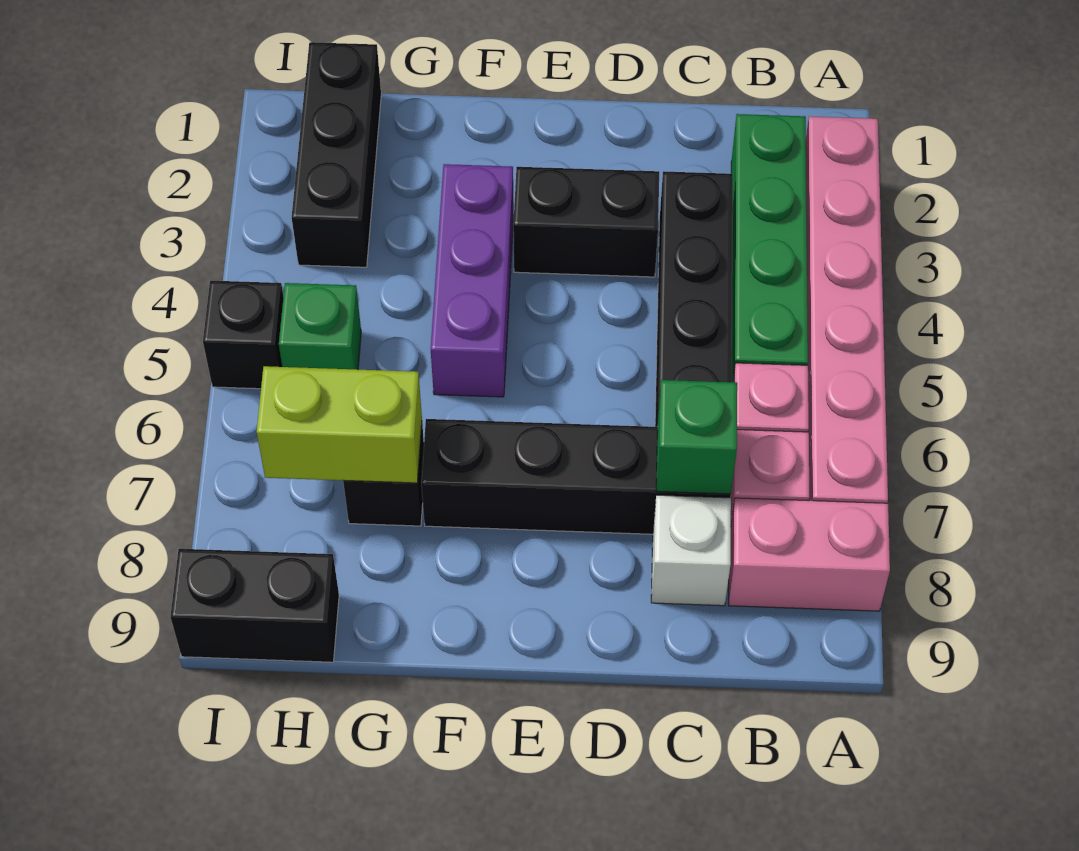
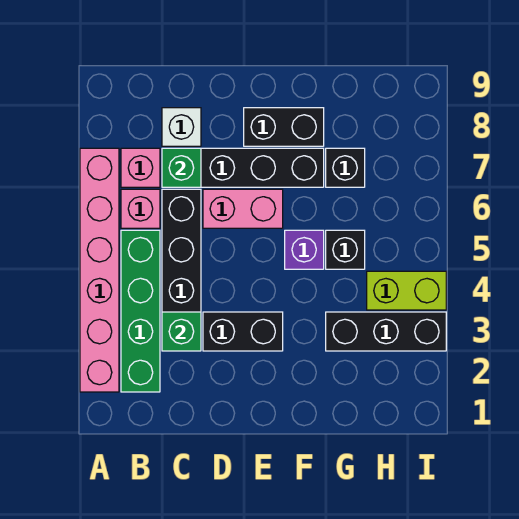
pink 1x2 brick [729,498,890,611] -> pink 1x2 brick moved to [203,189,283,228]
purple 1x3 brick [431,164,514,397] -> purple 1x1 brick [285,230,324,269]
lime 1x2 brick [257,366,422,483] -> lime 1x2 brick moved to [367,271,446,310]
black 1x3 brick [292,42,381,267] -> black 1x3 brick turned to [326,312,446,351]
green 1x1 brick [279,283,361,370] -> green 1x1 brick moved to [162,312,201,351]
black 1x2 brick [171,549,339,662] -> black 1x2 brick moved to [244,108,324,146]
black 1x1 brick [203,281,283,389] -> black 1x1 brick moved to [326,230,365,269]

